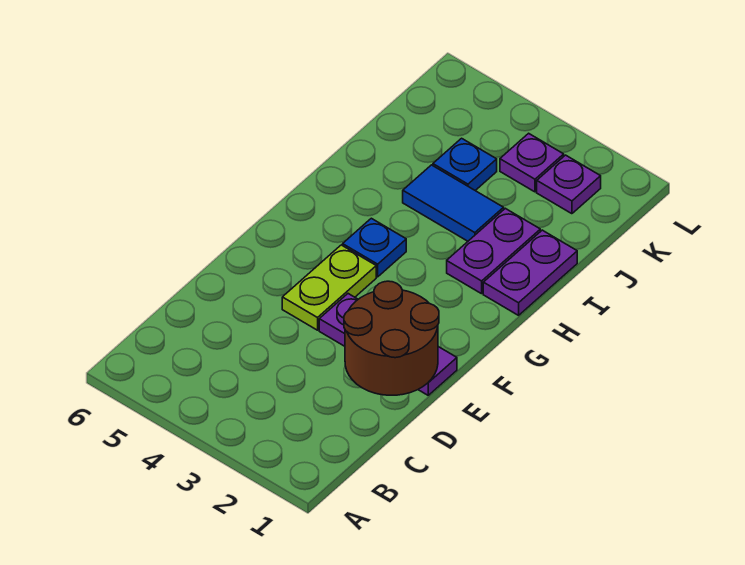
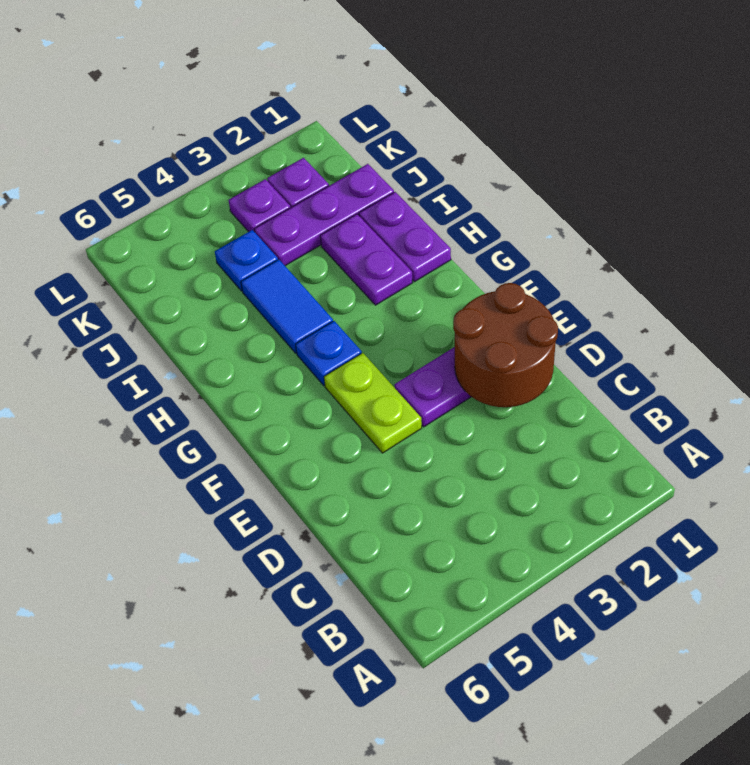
blue 1x2 tile [403,165,504,241] -> blue 1x2 tile turned to [241,260,333,353]
none -> purple 1x3 plate [254,164,394,266]

